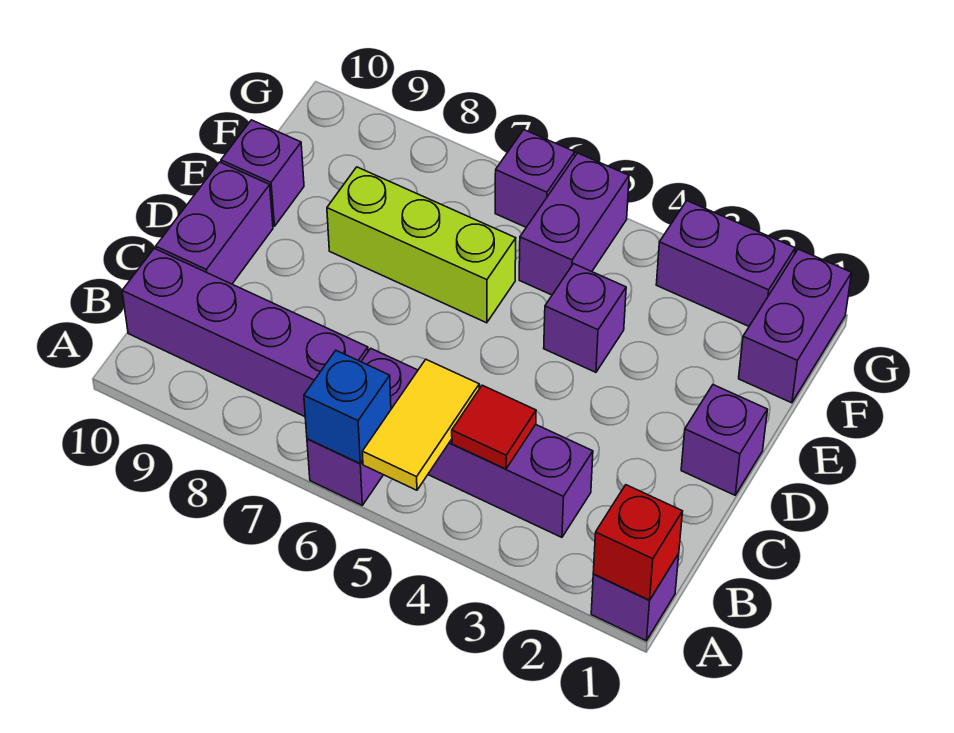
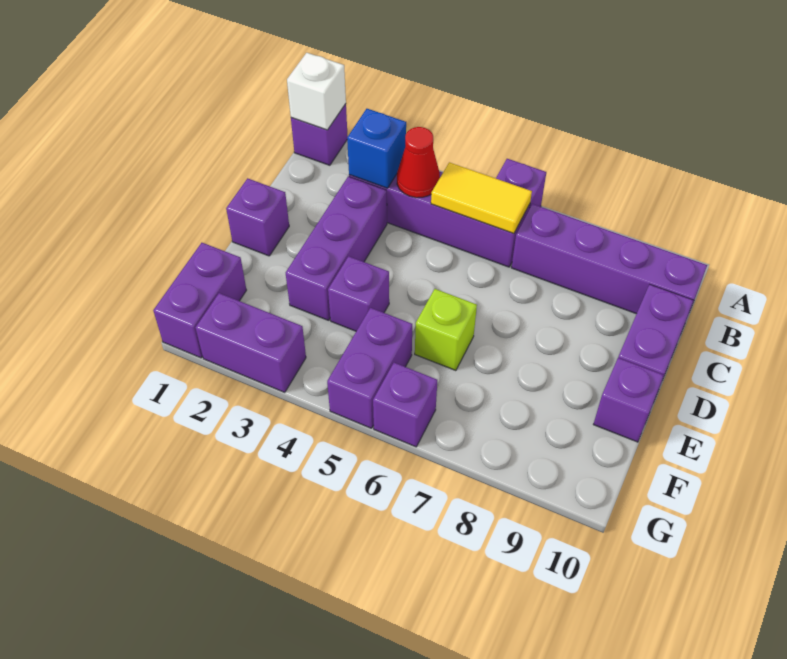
red 1x1 brick [593,485,683,600] -> white 1x1 brick [287,53,346,130]
yellow 1x2 tile [362,359,479,490] -> yellow 1x2 tile turned to [431,162,532,234]
blue 1x1 brick [304,351,391,464] -> blue 1x1 brick moved to [347,109,406,188]
red 1x1 tile [452,385,536,469] -> red 1x1 cone [397,127,440,198]
none -> purple 1x3 brick [286,177,387,320]
lime 1x3 brick [327,167,516,323] -> lime 1x1 brick [415,289,477,371]

